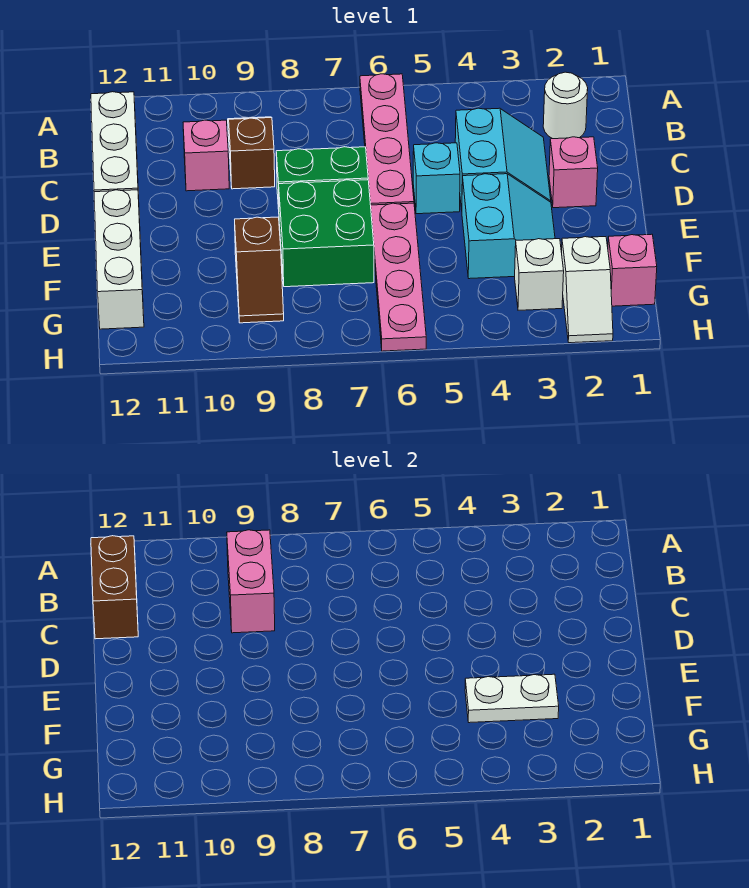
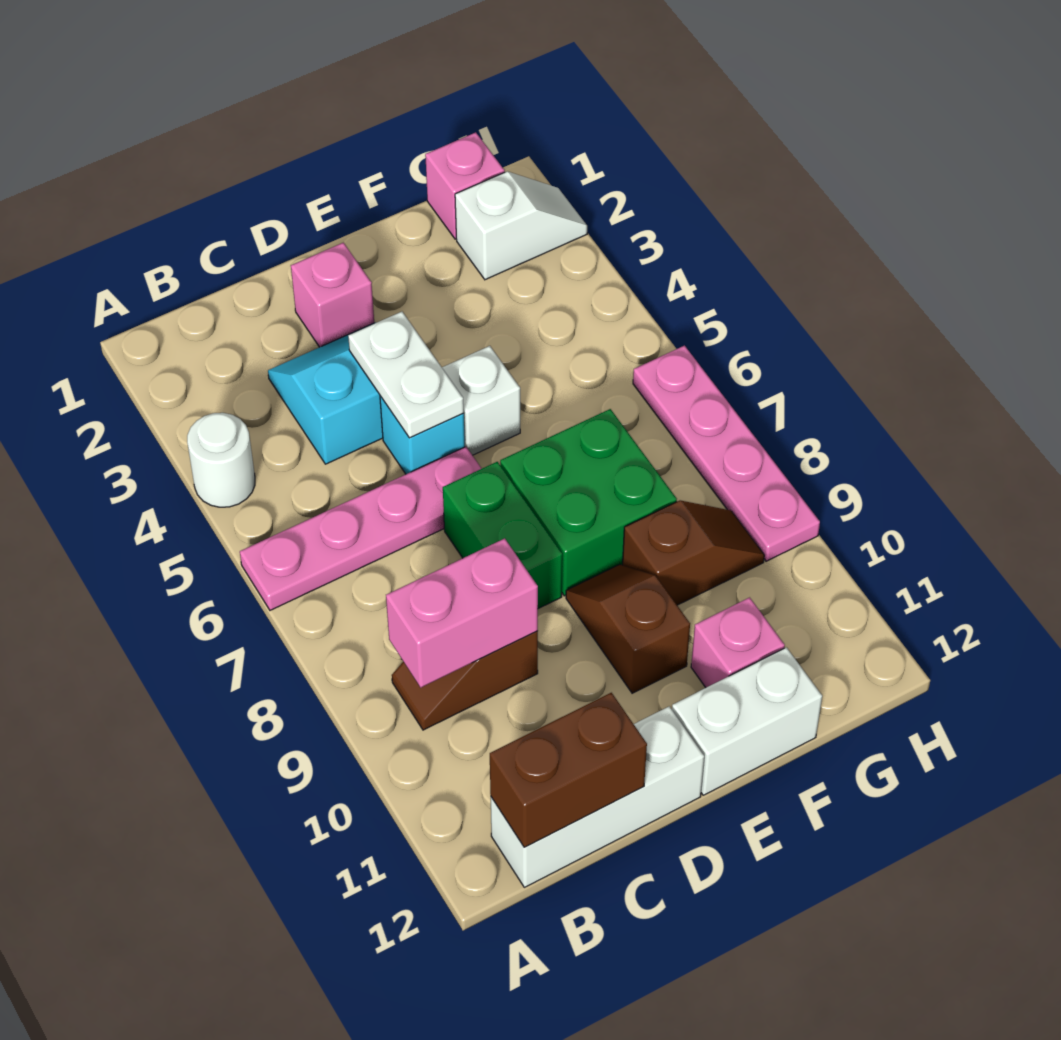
white 1x1 round brick [543,72,588,139] -> white 1x1 round brick moved to [187,413,255,507]
pink 1x1 brick [183,120,229,191] -> pink 1x1 brick moved to [691,597,785,688]
cyan 2x2 slope [462,174,555,279] -> none
pink 1x4 plate [371,203,426,351] -> pink 1x4 plate turned to [633,346,820,561]
none -> brown 1x2 slope [566,564,690,693]
white 1x3 brick [94,190,144,329] -> white 1x2 brick [672,647,822,795]
white 1x2 plate [465,674,559,723] -> white 1x2 plate moved to [348,312,464,438]
white 1x1 brick [515,239,564,310] -> white 1x1 brick moved to [442,346,520,455]

